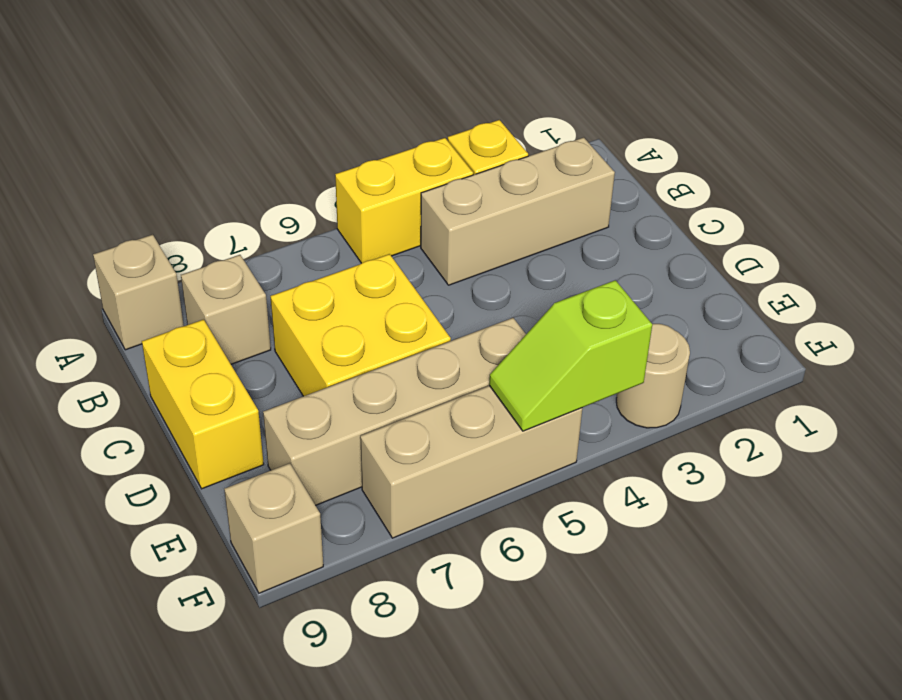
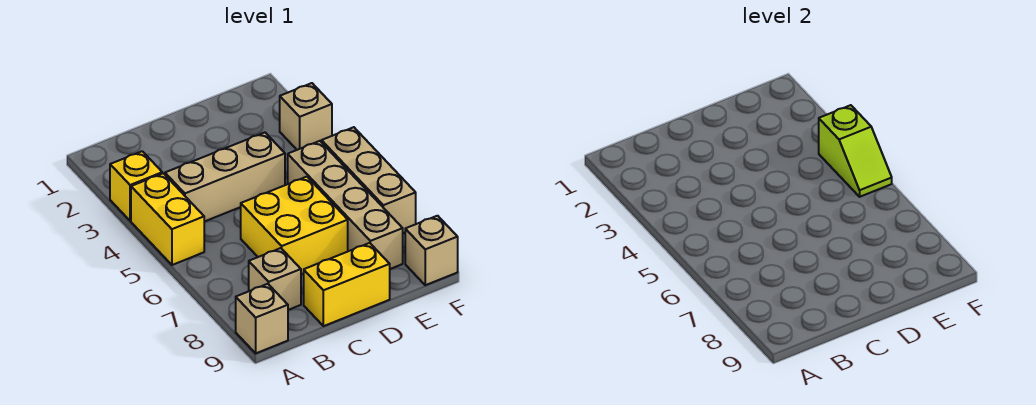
tan 1x3 brick [421,137,615,285] -> tan 1x3 brick turned to [165,133,285,222]
tan 1x1 round brick [616,324,690,428] -> tan 1x1 brick [280,83,332,150]

